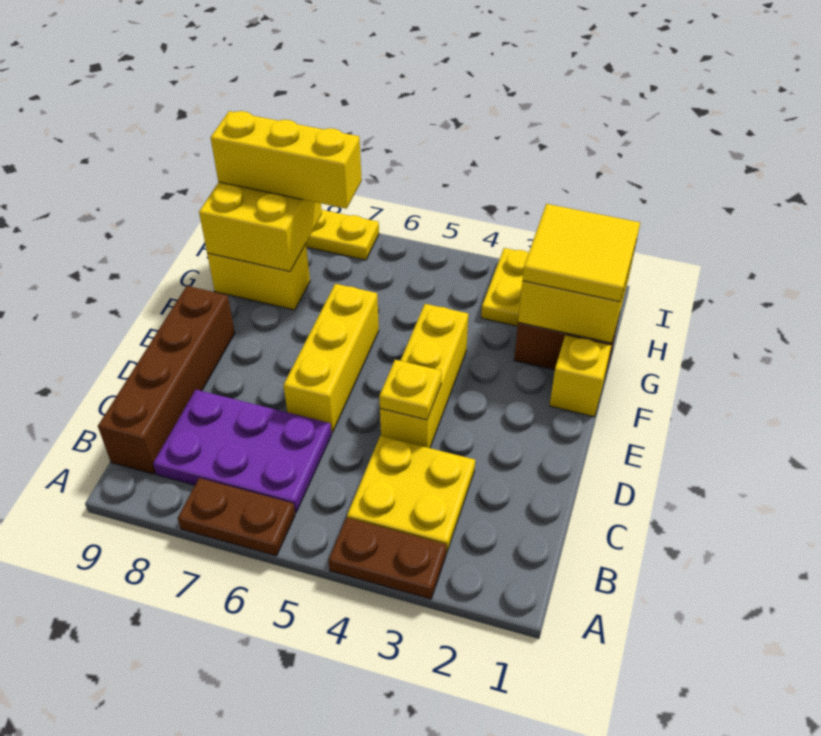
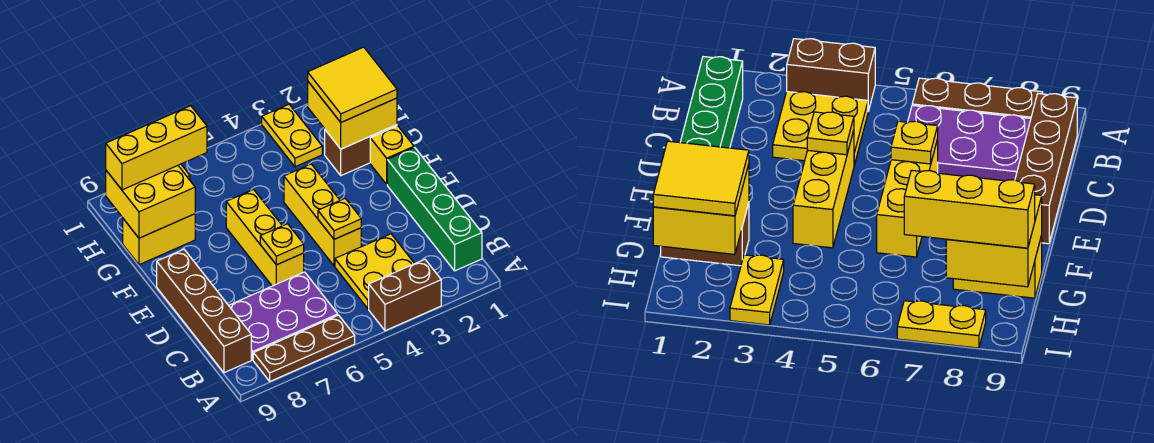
brown 1x2 plate [328,518,447,599] -> brown 1x2 brick [369,259,441,331]
brown 1x2 plate [178,478,295,556] -> brown 1x3 plate [253,315,355,381]
none -> green 1x4 brick [387,147,482,271]
none -> yellow 1x1 plate [260,224,304,265]

